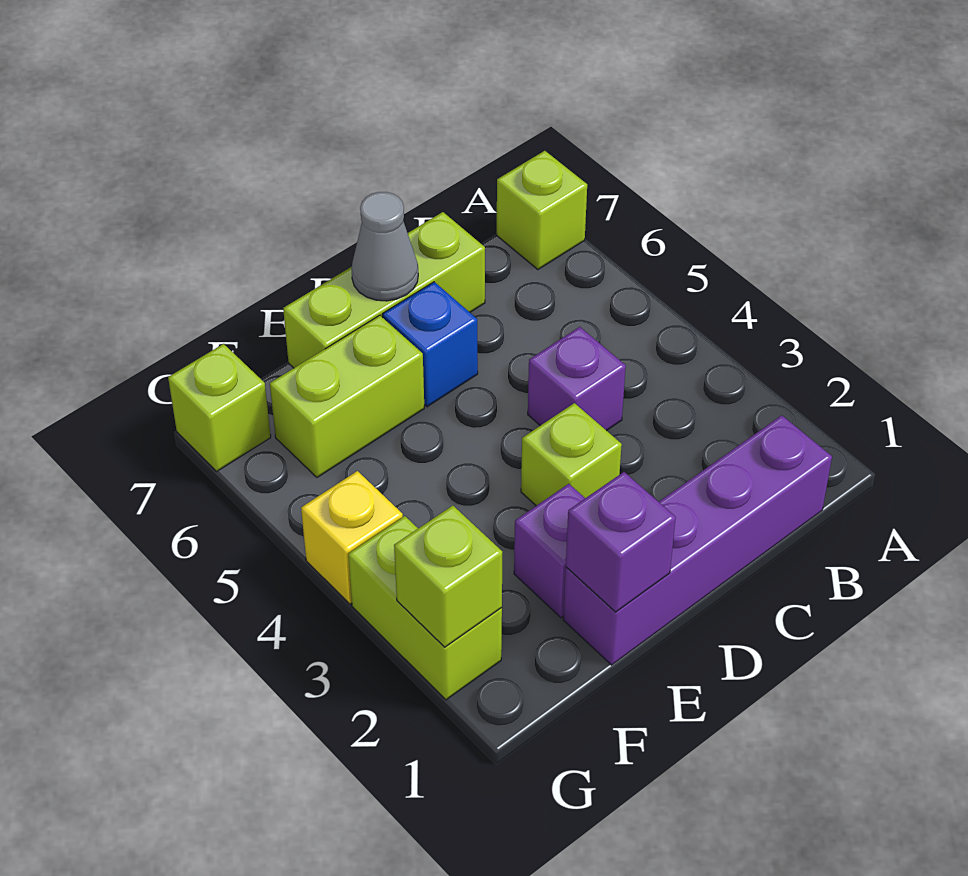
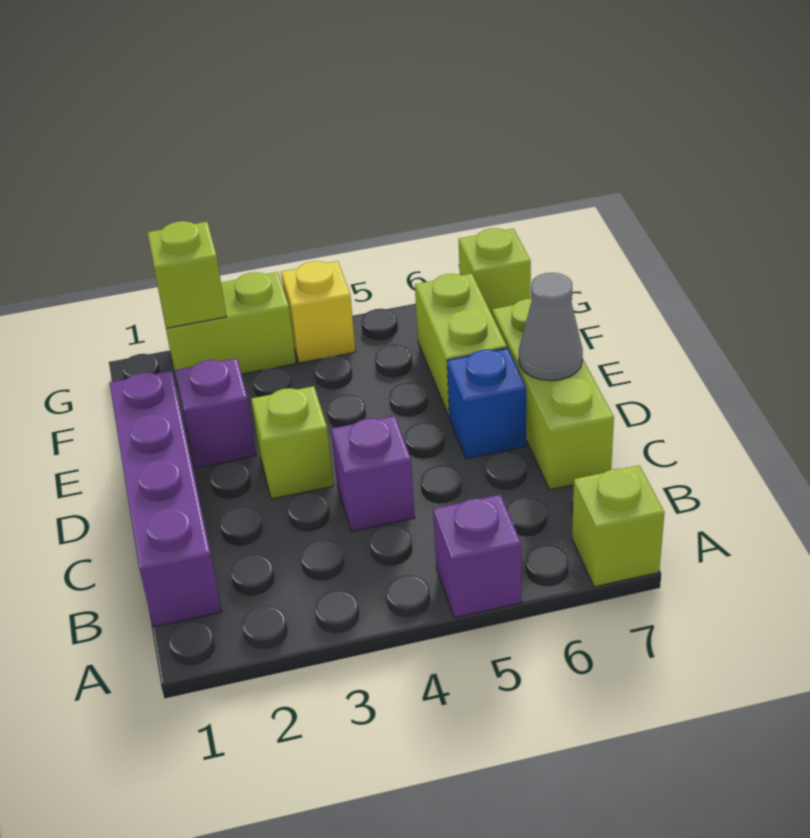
purple 1x1 brick [566,472,676,612] -> purple 1x1 brick moved to [433,495,521,618]

